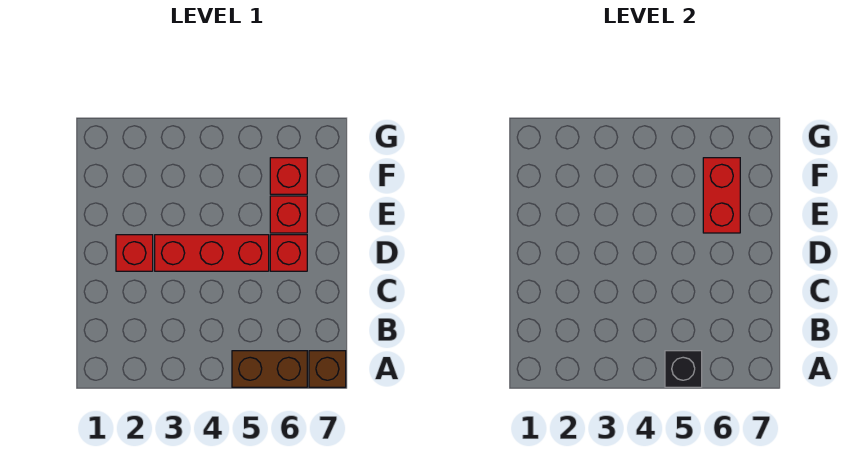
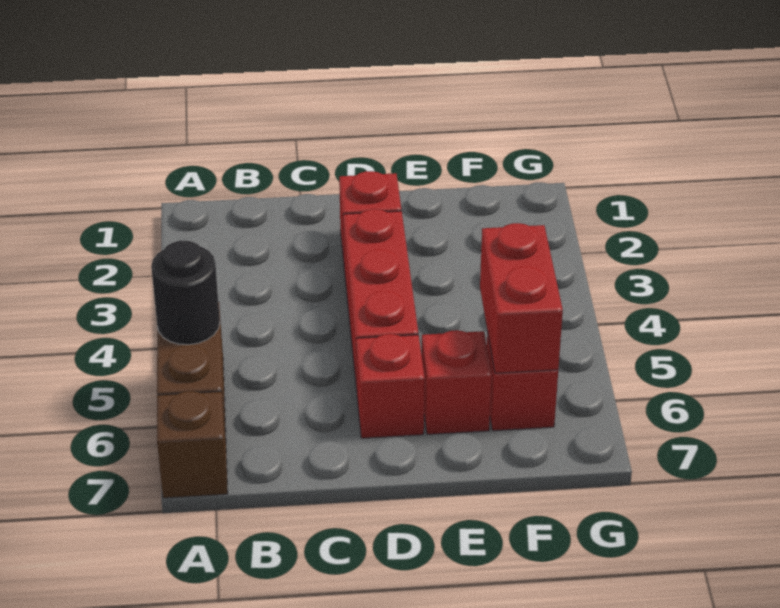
black 1x1 brick [665,351,702,387] -> black 1x1 round brick [151,241,220,345]
red 1x2 brick [703,158,740,233] -> red 1x2 brick turned to [480,223,563,373]

